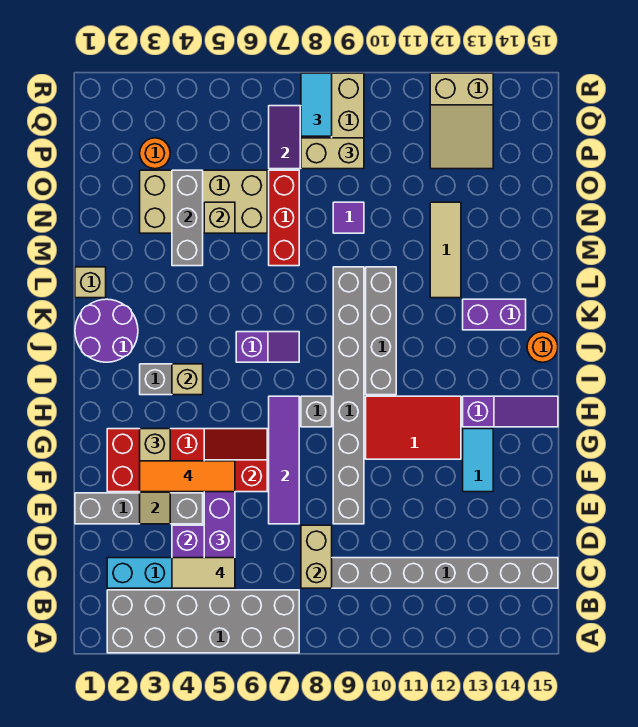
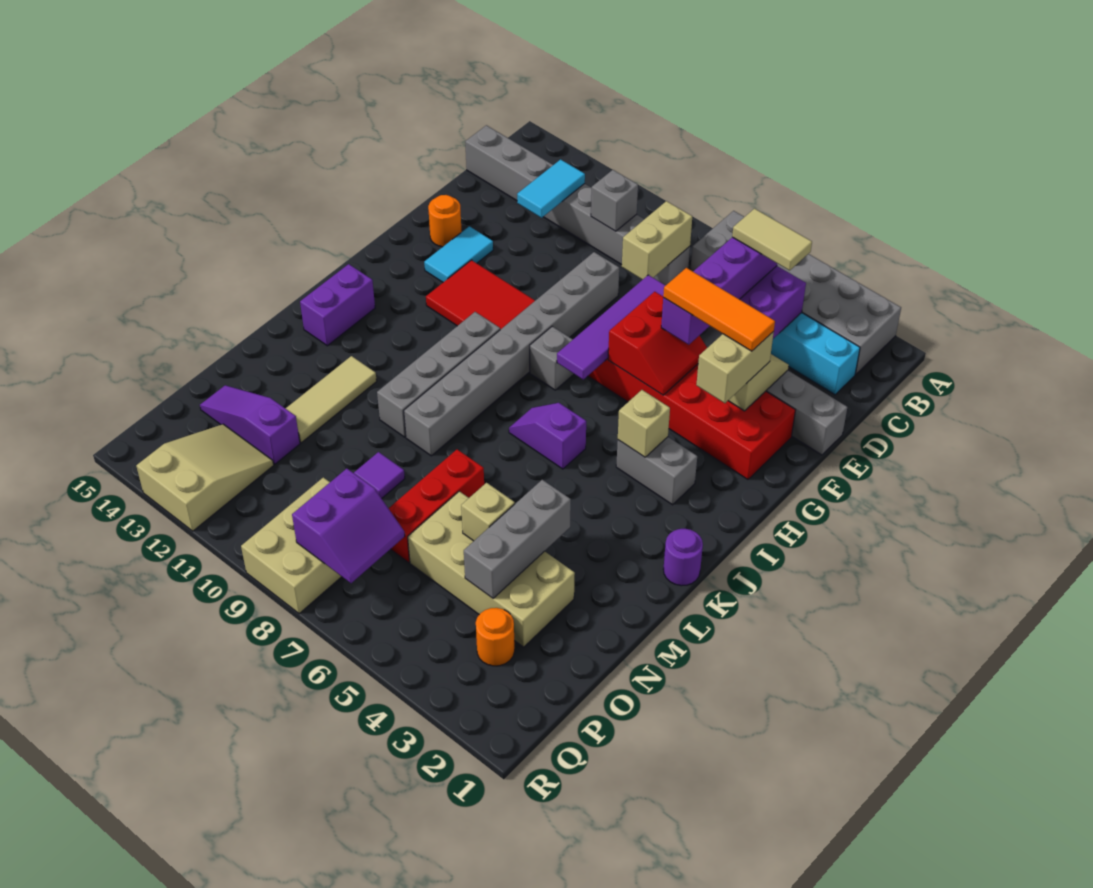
none -> grey 1x1 brick [591,170,638,231]
red 2x2 slope [204,429,267,492] -> red 2x2 slope turned to [608,292,707,395]
purple 1x3 slope [463,396,558,427] -> purple 1x3 slope moved to [200,385,300,464]
purple 2x2 round brick [75,299,138,362] -> purple 1x1 round brick [663,529,703,586]
orange 1x1 round brick [527,332,558,362] -> orange 1x1 round brick moved to [428,195,462,247]
purple 1x2 brick [463,299,526,330] -> purple 1x2 brick turned to [300,264,375,346]
tan 1x1 brick [75,267,106,298] -> none
tan 1x2 brick [301,138,364,169] -> none
cyan 1x2 tile [301,73,332,136] -> cyan 1x2 tile moved to [517,159,585,218]

